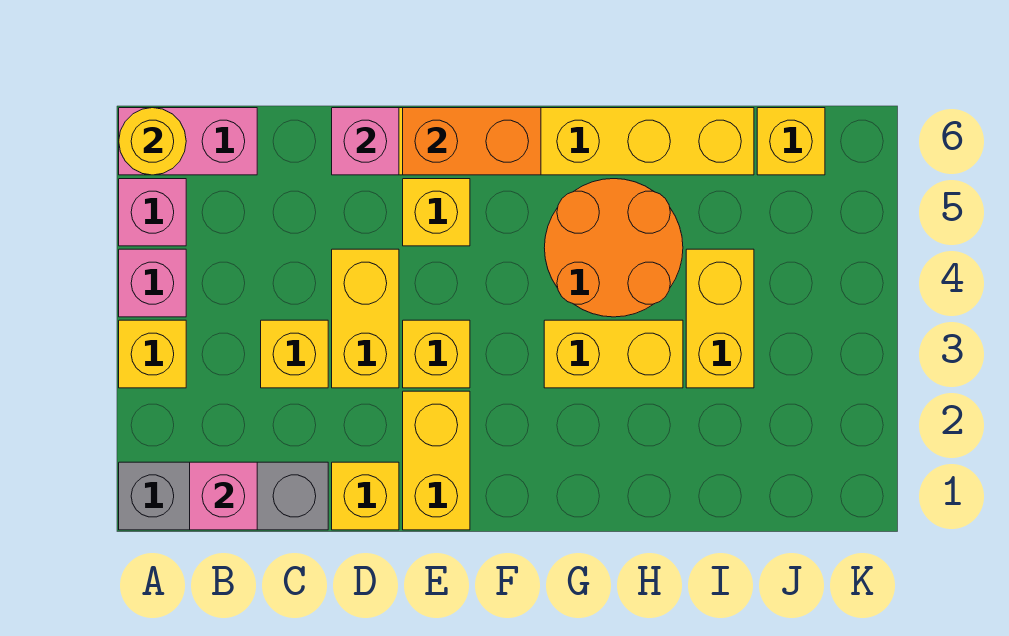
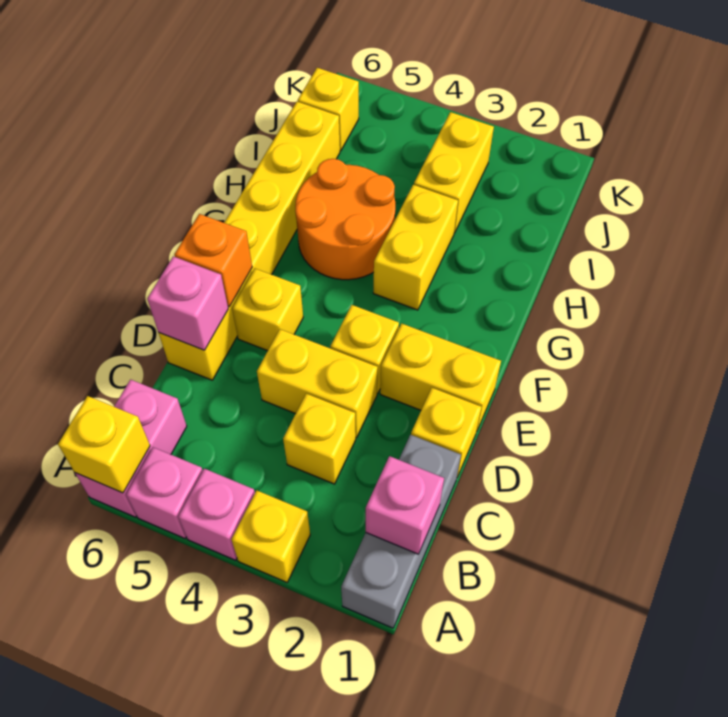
yellow 1x1 round brick [119,108,186,175] -> yellow 1x1 brick [58,396,150,493]
orange 1x2 brick [403,108,541,175] -> orange 1x1 brick [175,214,252,307]
yellow 1x2 brick [686,249,754,388] -> yellow 1x2 brick turned to [414,112,494,233]

